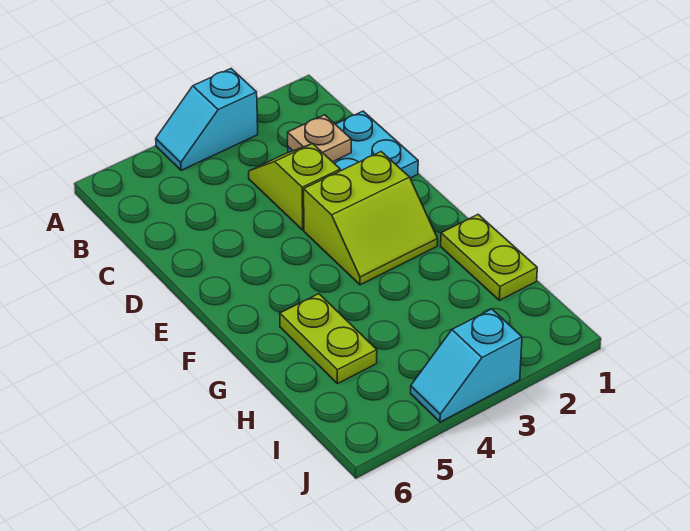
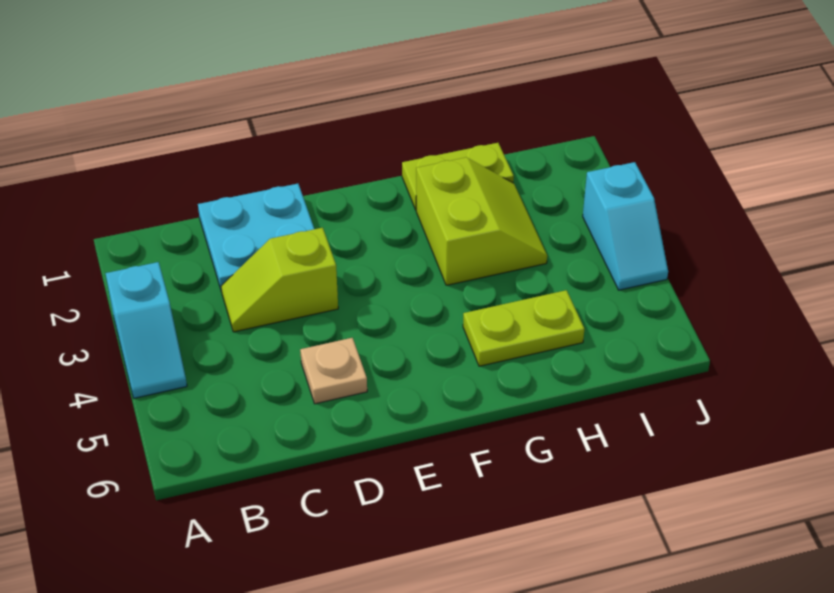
tan 1x1 plate [288,115,351,162] -> tan 1x1 plate moved to [300,338,367,404]
lime 2x2 slope [304,152,438,285] -> lime 2x2 slope moved to [416,157,547,285]

